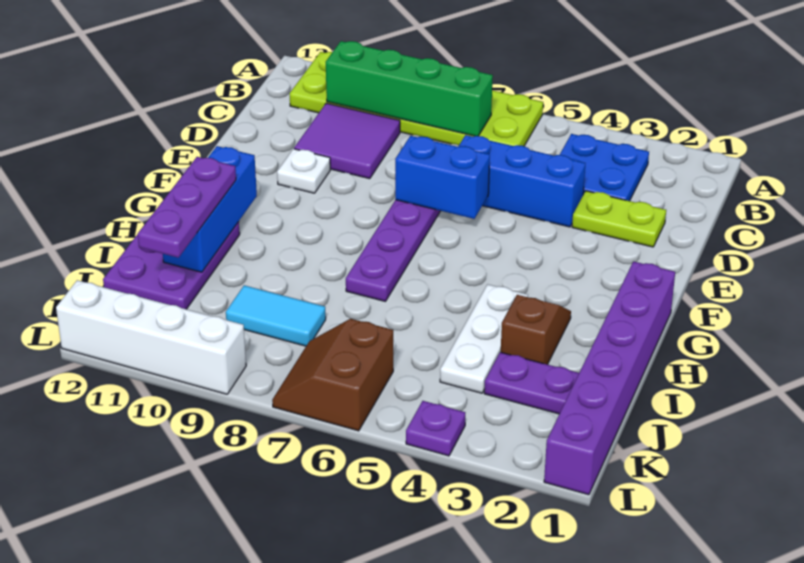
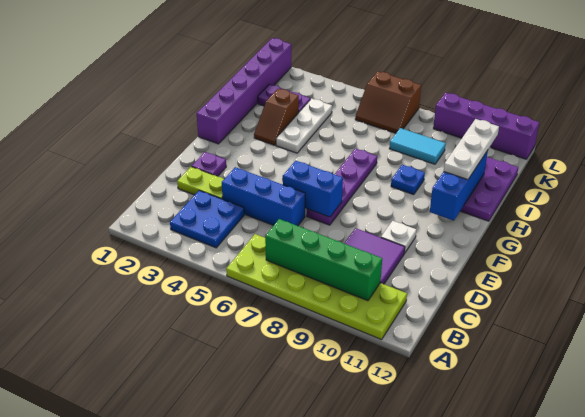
none -> blue 1x1 plate [391,165,425,195]
purple 1x3 plate [138,157,236,258] -> white 1x3 plate [444,119,499,180]
brown 2x2 slope [272,319,393,431] -> brown 2x2 slope turned to [355,71,421,133]
purple 1x1 plate [406,401,465,456] -> purple 1x1 plate moved to [191,152,226,176]
white 1x4 brick [56,280,246,394] -> purple 1x4 brick [433,93,539,159]

